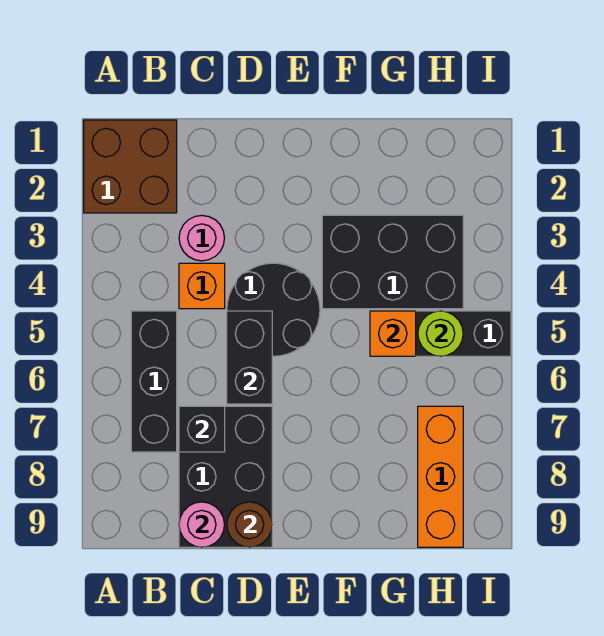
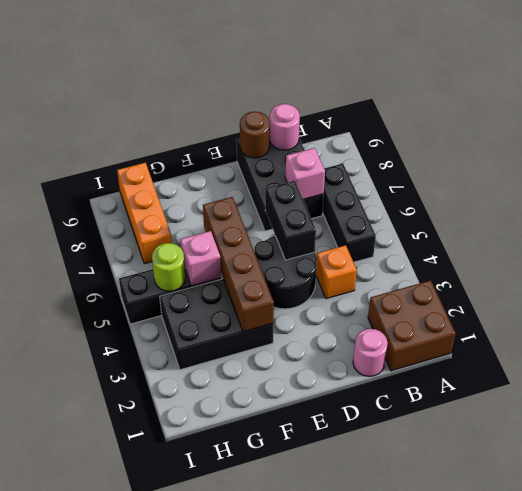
pink 1x1 round brick [179,215,224,261] -> pink 1x1 round brick moved to [353,329,388,376]
black 1x1 brick [179,406,225,452] -> pink 1x1 brick [285,148,325,199]
none -> brown 1x4 brick [203,197,274,332]
orange 1x1 brick [370,311,416,356] -> pink 1x1 brick [180,231,221,286]

